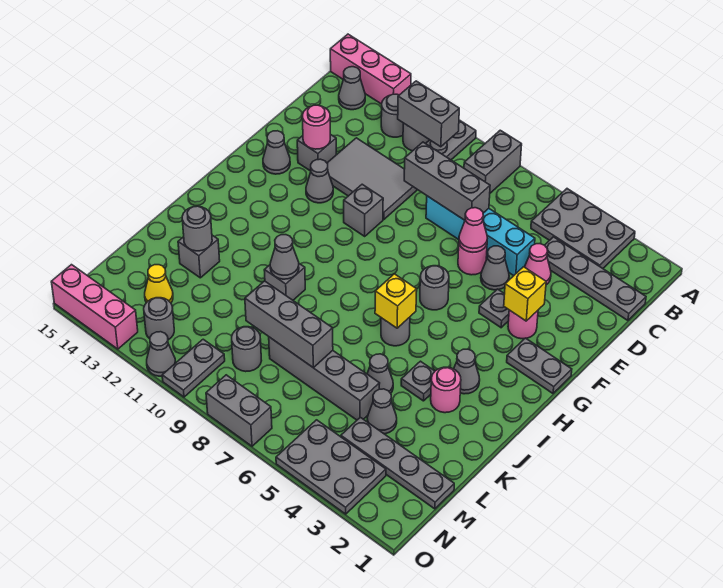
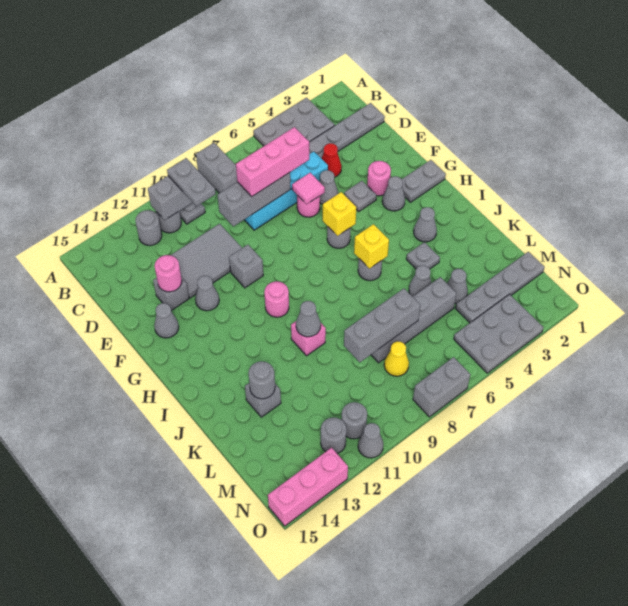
pink 1x3 brick [330,34,411,104] -> pink 1x3 brick moved to [236,127,309,196]
grey 1x1 cone [339,67,365,110] -> grey 1x1 cone moved to [382,176,405,211]
pink 1x1 cone [525,244,551,285] -> red 1x1 cone [322,143,342,177]
pink 1x1 cone [459,208,487,252] -> pink 1x1 tile [292,173,325,204]
yellow 1x1 brick [504,267,546,321] -> yellow 1x1 brick moved to [323,192,356,236]
pink 1x1 round brick [431,367,461,413] -> pink 1x1 round brick moved to [264,281,289,317]
grey 1x1 brick [264,264,305,300] -> pink 1x1 brick [291,321,326,356]
grey 1x1 round brick [232,327,262,372] -> grey 1x1 round brick moved to [341,402,367,439]
yellow 1x1 cone [145,265,173,303] -> yellow 1x1 cone moved to [384,341,409,376]
grey 1x2 plate [162,339,225,397] -> grey 1x2 plate moved to [167,158,216,206]

